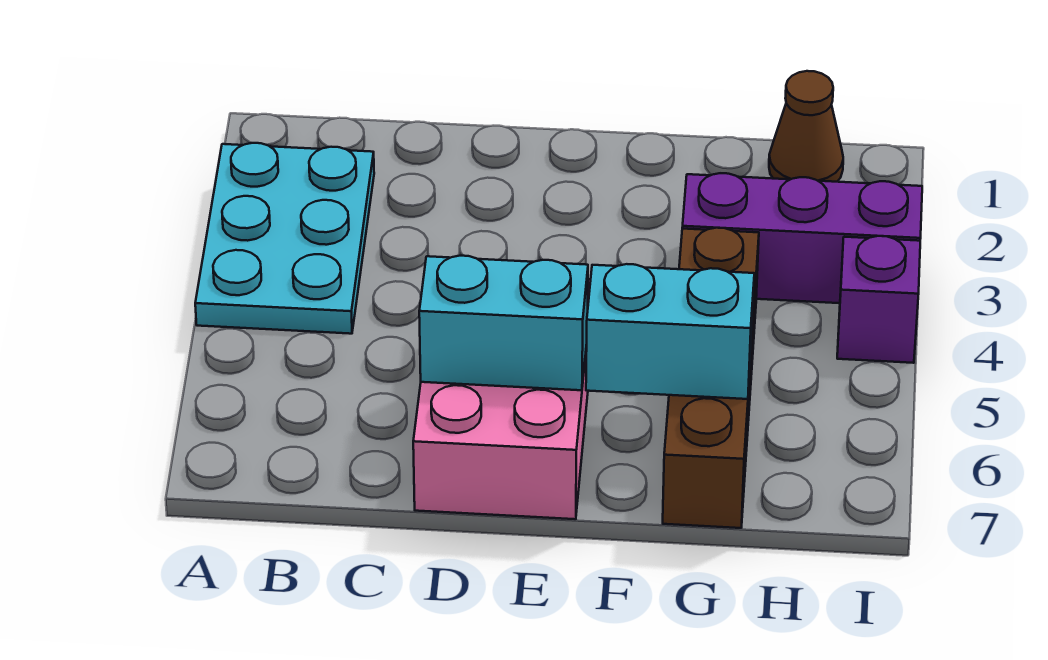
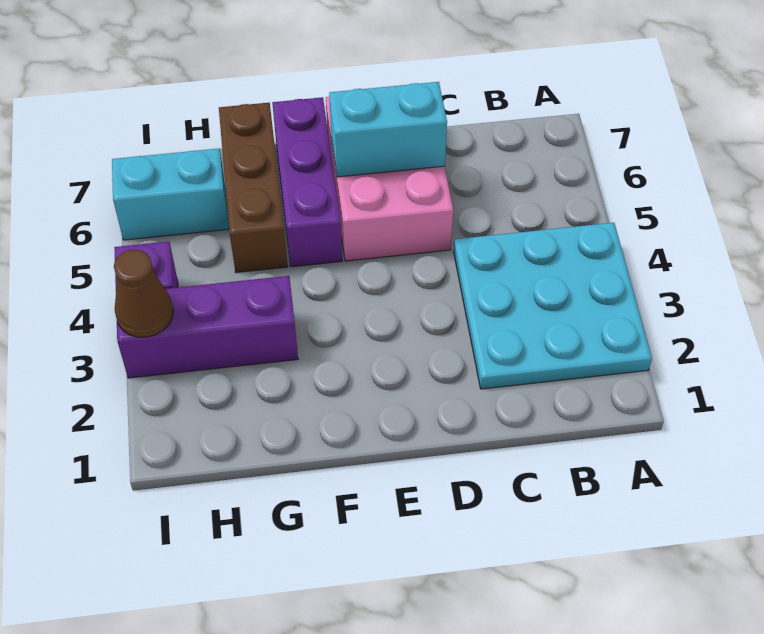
cyan 2x3 plate [195,143,374,334] -> cyan 3x3 plate [454,223,652,389]
none -> purple 1x3 brick [272,97,342,267]
cyan 1x2 brick [586,264,754,399] -> cyan 1x2 brick moved to [112,148,229,240]
brown 1x4 brick [663,228,759,528] -> brown 1x3 brick [219,103,288,272]
brown 1x1 cone [769,71,843,182] -> brown 1x1 cone moved to [114,250,173,337]

